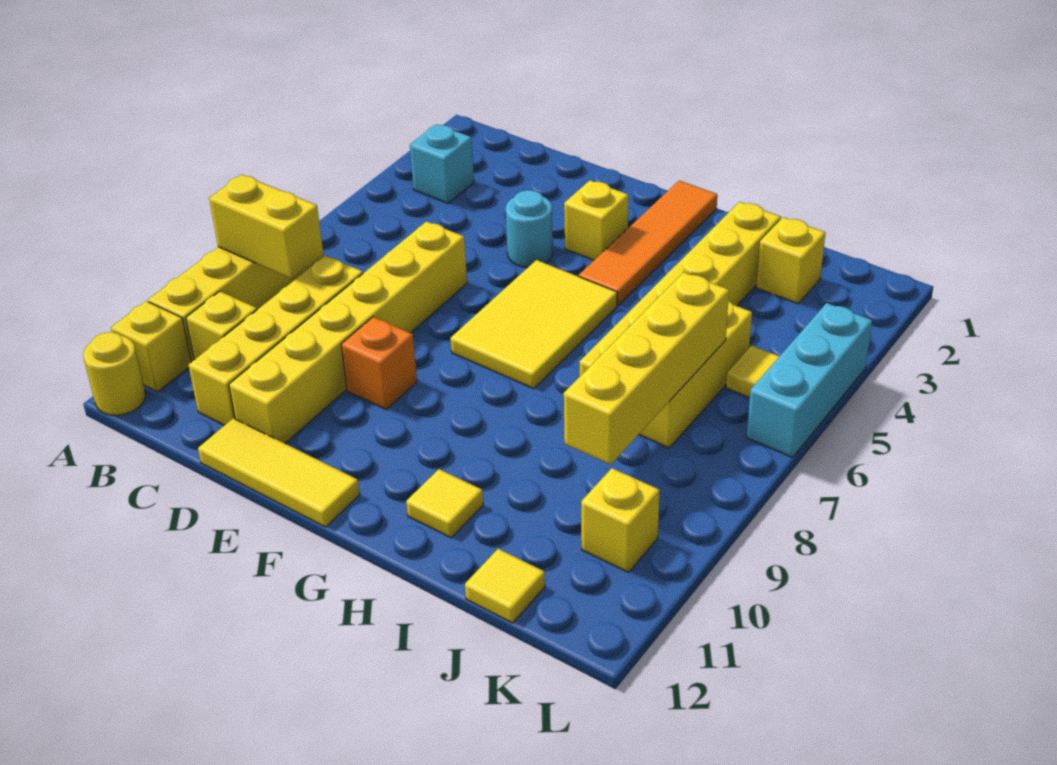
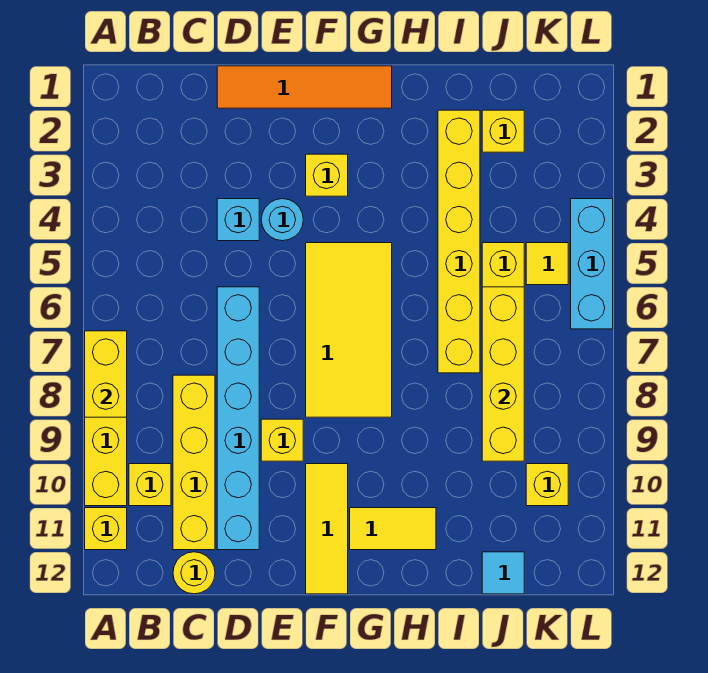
yellow 1x2 brick [209,175,323,279] -> yellow 1x2 brick turned to [85,331,127,417]
yellow 1x1 round brick [83,332,145,415] -> yellow 1x1 round brick moved to [173,552,215,594]
cyan 1x1 brick [410,124,474,203] -> cyan 1x1 brick moved to [217,199,259,241]
yellow 1x6 brick [229,222,467,443] -> cyan 1x6 brick [217,287,259,550]
yellow 1x3 tile [198,418,360,527] -> yellow 1x3 tile turned to [306,464,348,594]
orange 1x1 brick [341,317,417,409] -> yellow 1x1 brick [261,419,303,461]
yellow 2x3 tile [451,260,617,389] -> yellow 2x4 tile [306,243,392,417]
orange 1x4 tile [579,181,717,305] -> orange 1x4 tile turned to [217,66,392,108]
yellow 1x1 tile [406,469,483,538] -> yellow 1x2 tile [350,508,436,550]
yellow 1x1 tile [465,549,545,623] -> cyan 1x1 tile [482,552,524,594]

